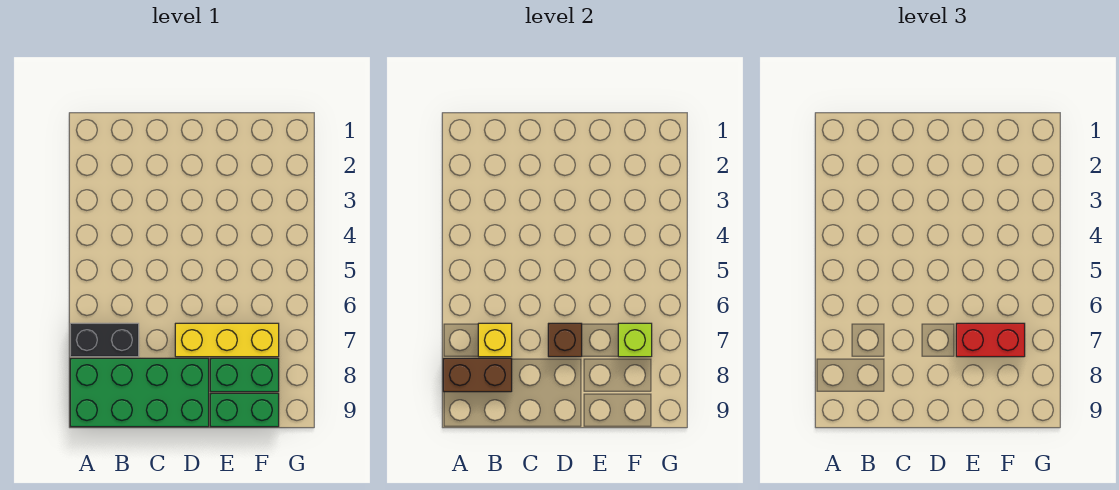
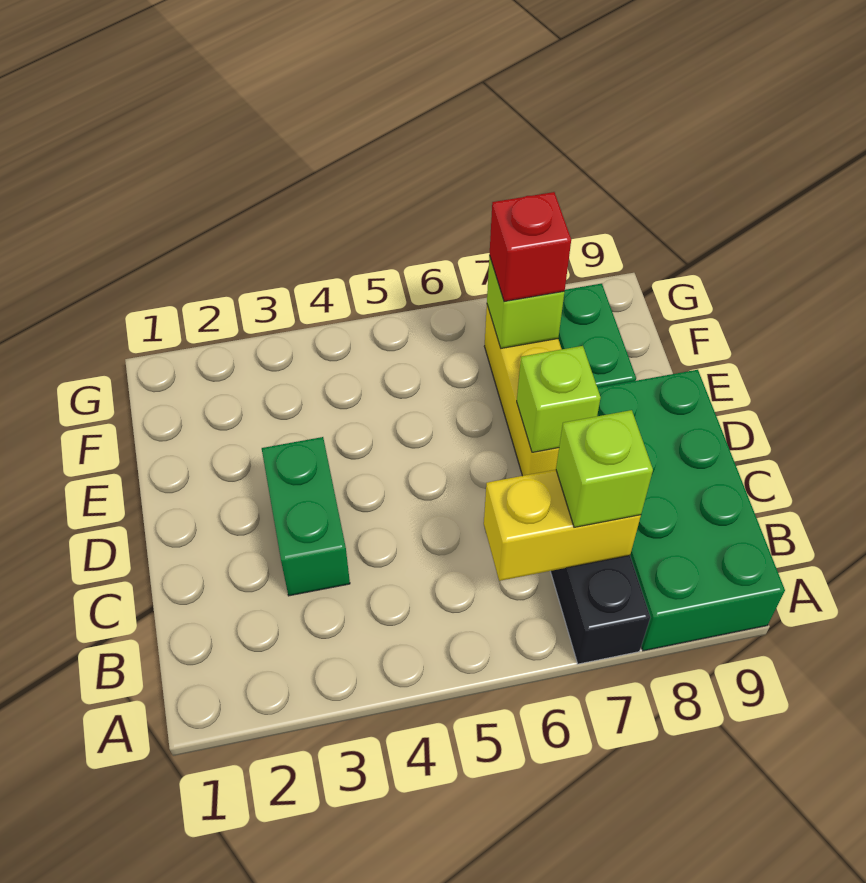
brown 1x2 brick [443,358,512,392] -> none
yellow 1x1 brick [478,323,512,357] -> yellow 1x2 brick [484,470,641,581]
none -> lime 1x1 brick [556,410,653,527]
brown 1x1 brick [548,323,582,357] -> lime 1x1 brick [517,346,601,452]
red 1x2 brick [956,323,1025,357] -> red 1x1 brick [489,192,571,302]
green 1x2 brick [210,393,279,427] -> green 1x2 brick moved to [262,437,350,596]

